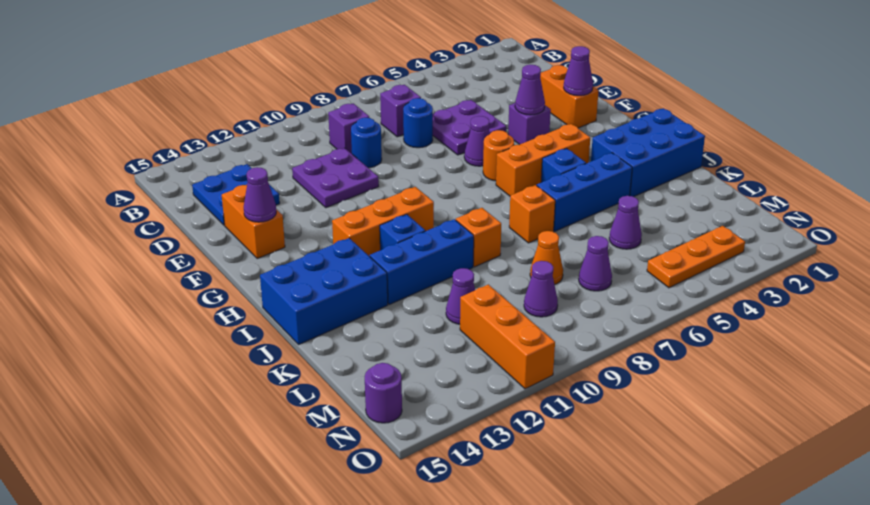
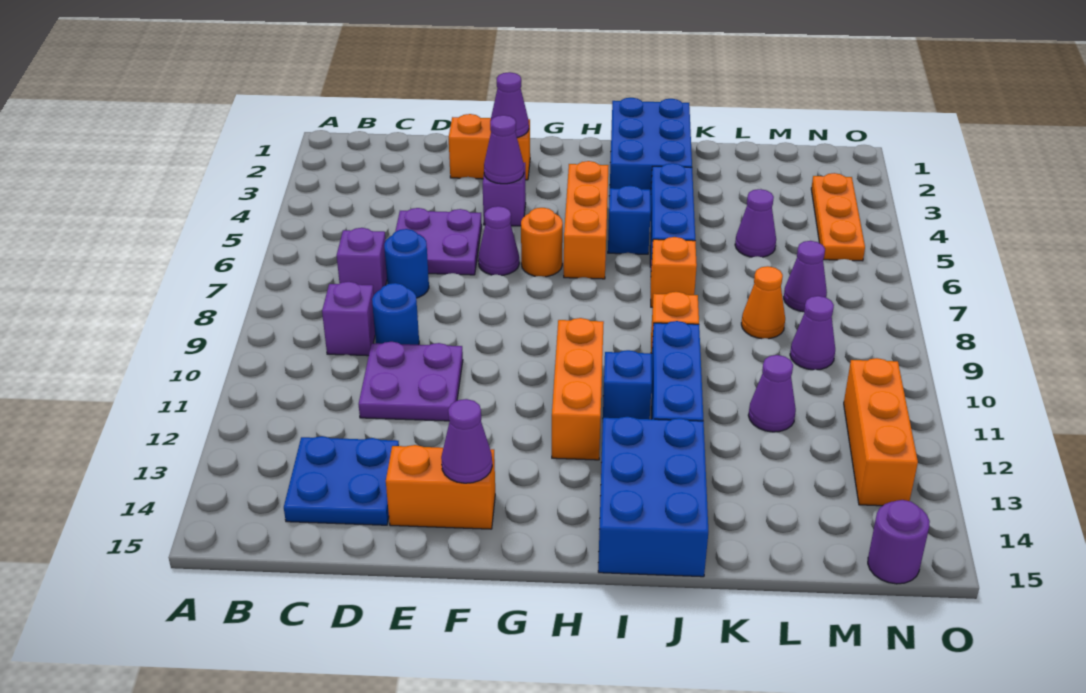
orange 1x3 brick [460,284,555,389] -> orange 1x3 brick turned to [844,358,918,506]

